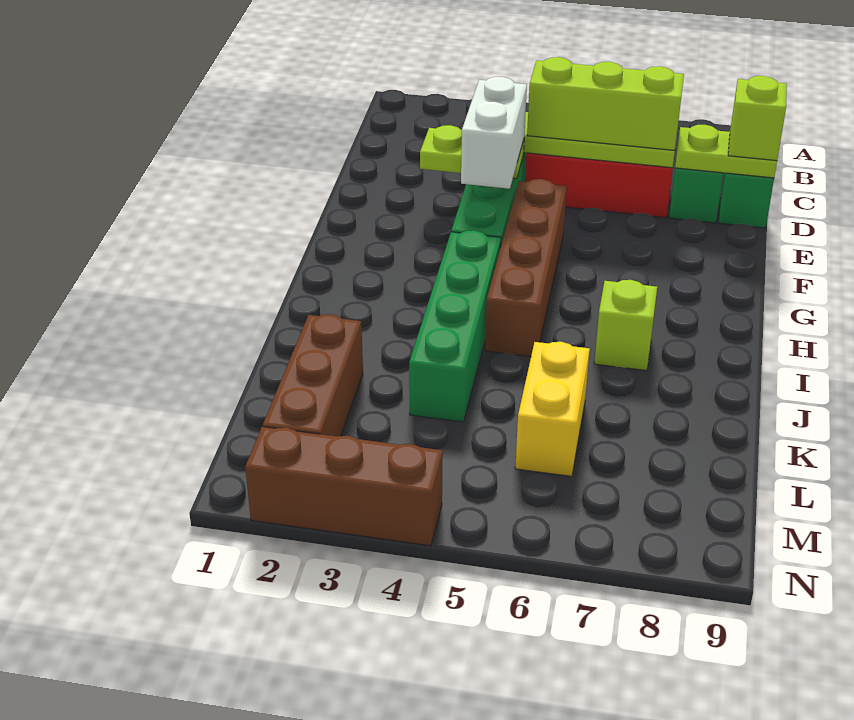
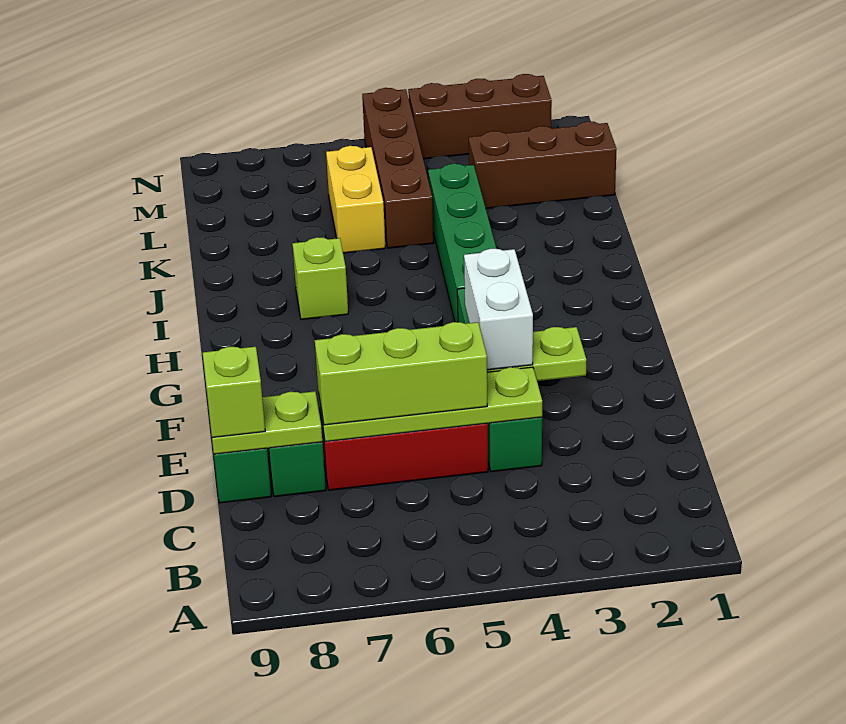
brown 1x4 brick [485,179,567,356] -> brown 1x4 brick moved to [362,88,434,248]
brown 1x3 brick [263,314,363,436] -> brown 1x3 brick turned to [469,122,616,208]

